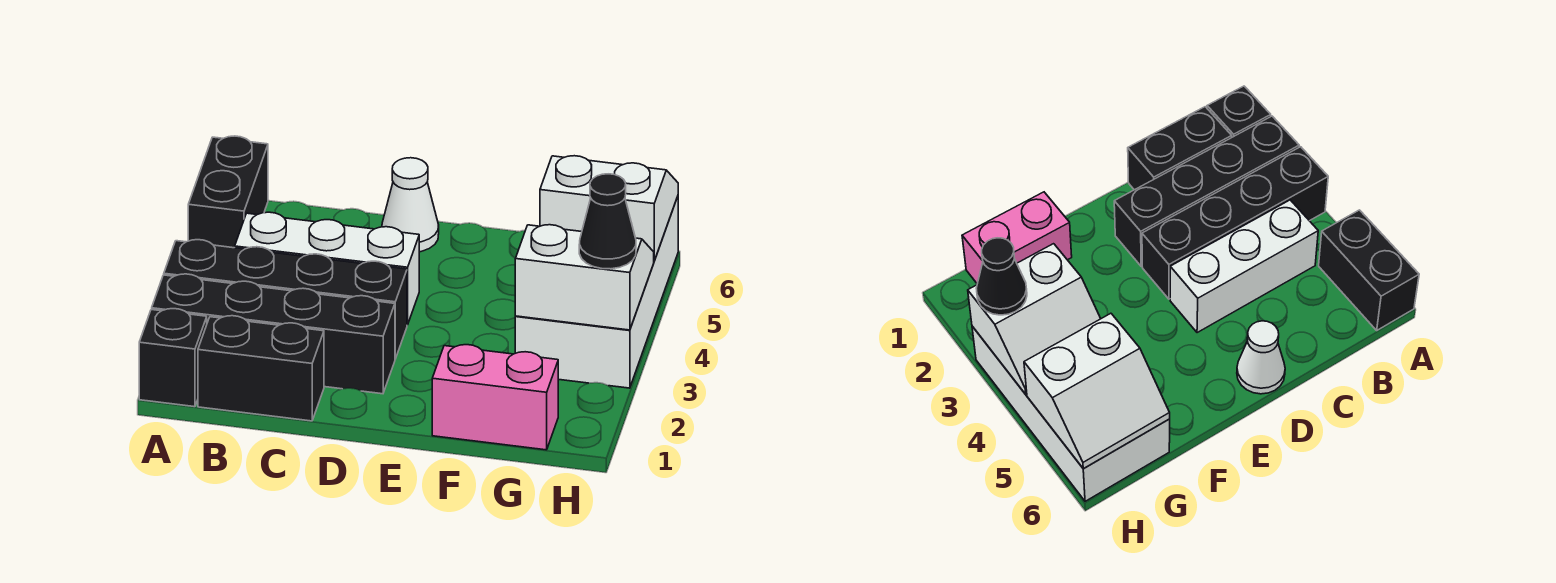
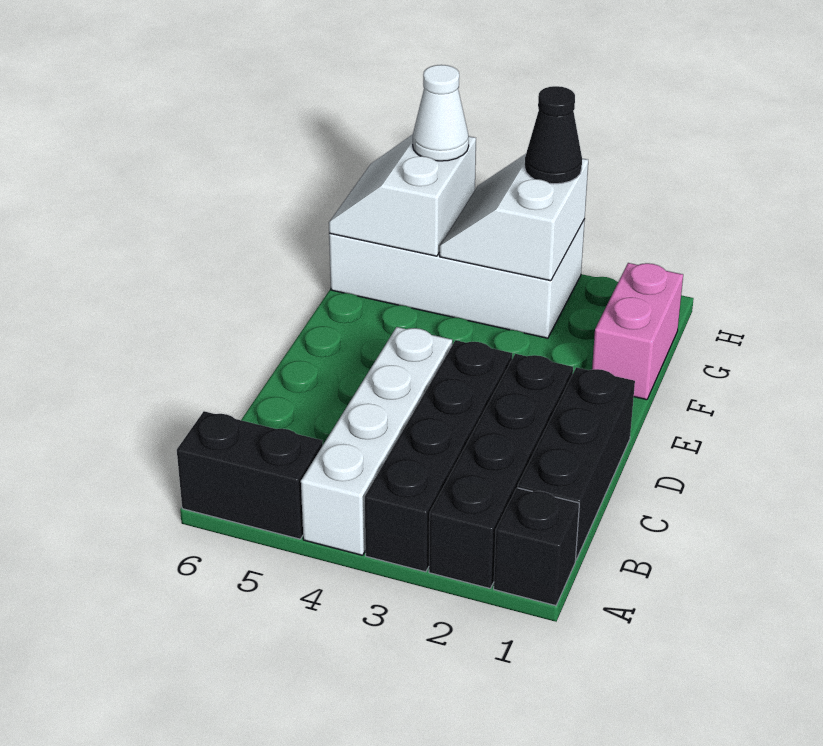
black 1x2 brick [198,316,324,421] -> black 1x3 brick [518,367,635,560]
white 1x3 brick [235,212,419,325] -> white 1x4 brick [301,327,452,555]
white 1x1 cone [382,158,439,252] -> white 1x1 cone moved to [413,65,469,161]

